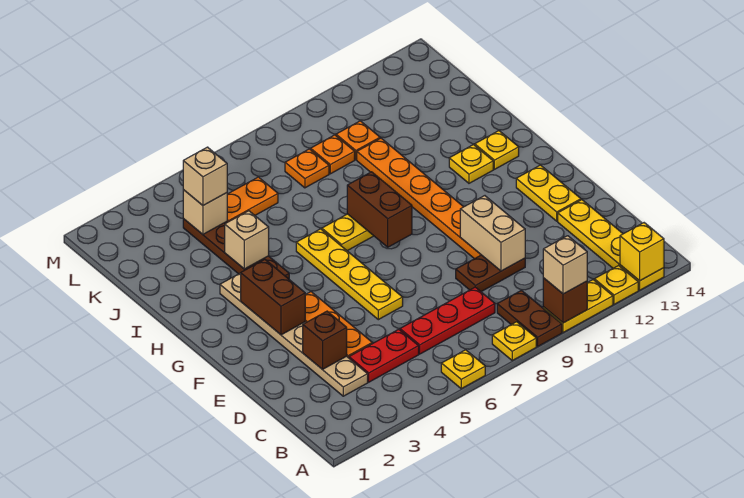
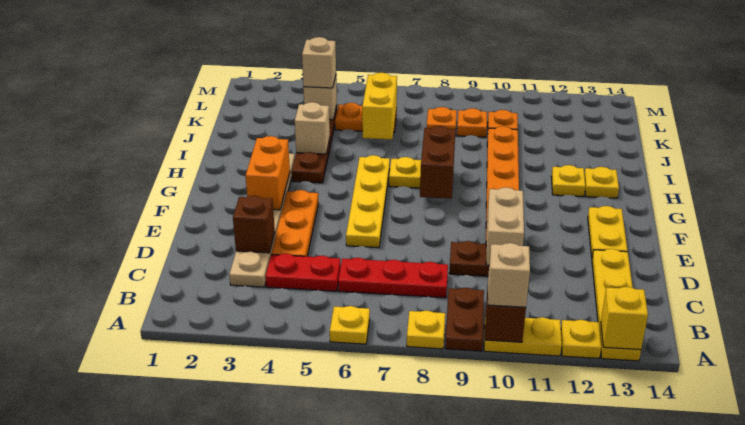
brown 1x2 brick [241,259,305,335] -> orange 1x2 brick [246,136,290,210]
none -> yellow 1x2 brick [362,73,397,140]

